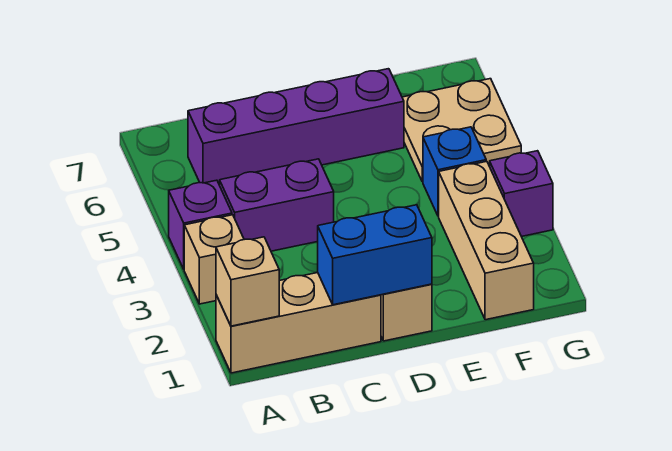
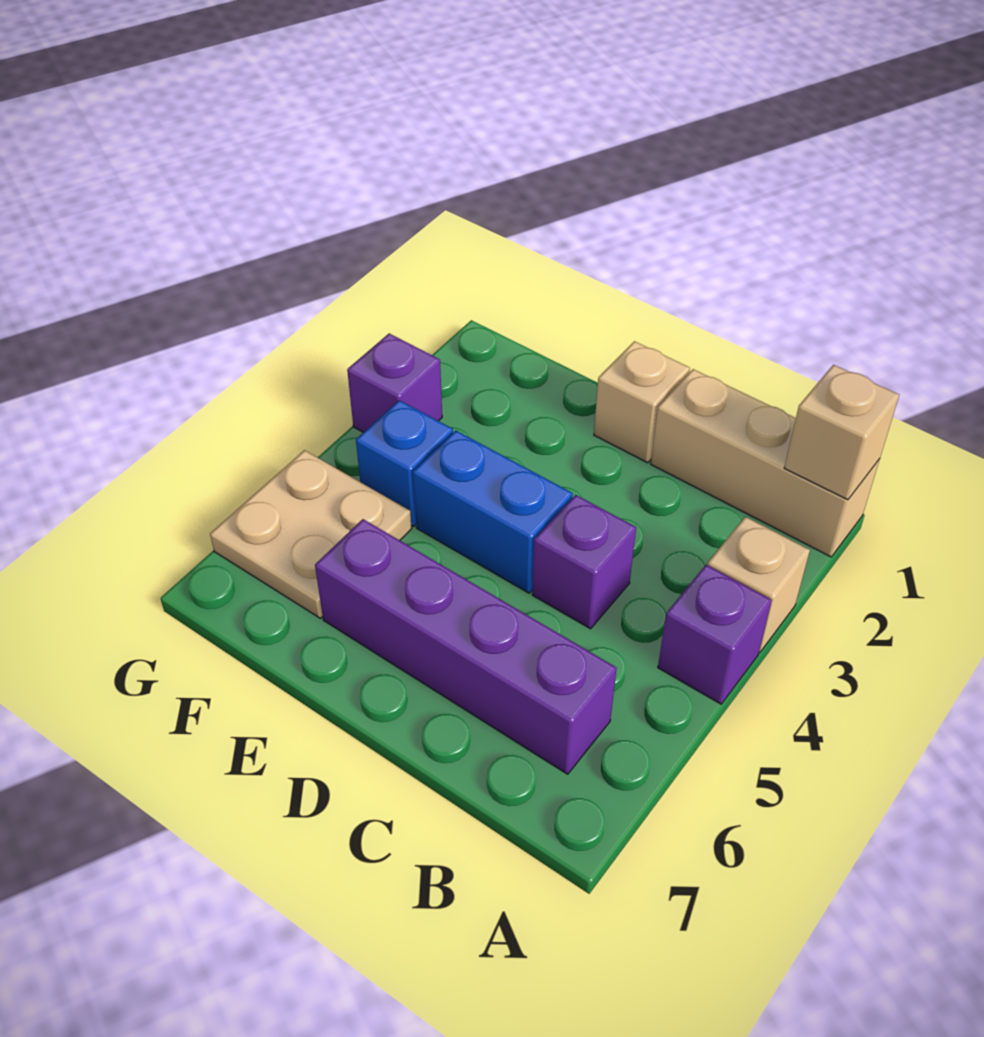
purple 1x2 brick [220,159,334,251] -> purple 1x1 brick [532,495,636,629]
blue 1x2 brick [318,205,432,305] -> blue 1x2 brick moved to [413,431,573,593]
tan 1x3 brick [439,161,534,320] -> none

